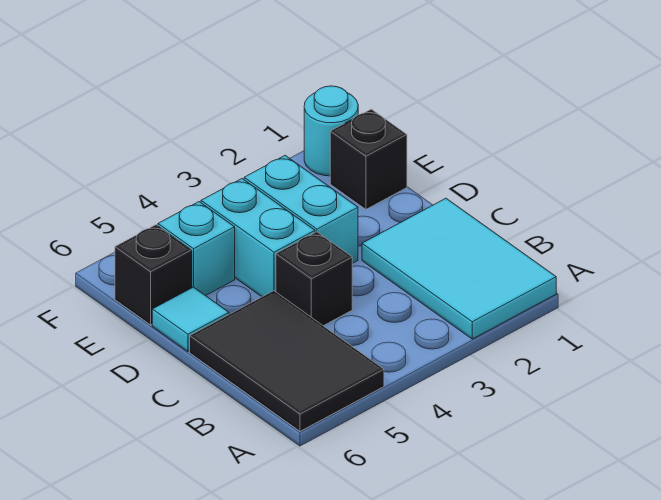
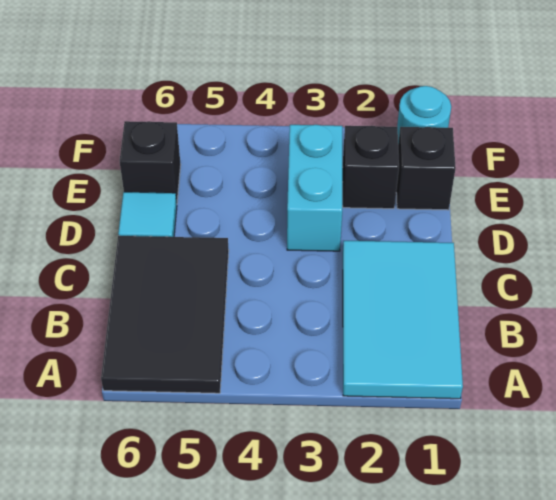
black 1x1 brick [276,232,352,326] -> black 1x1 brick moved to [342,126,399,209]
cyan 1x2 brick [201,179,315,297] -> none
cyan 1x1 brick [158,202,235,296] -> none

